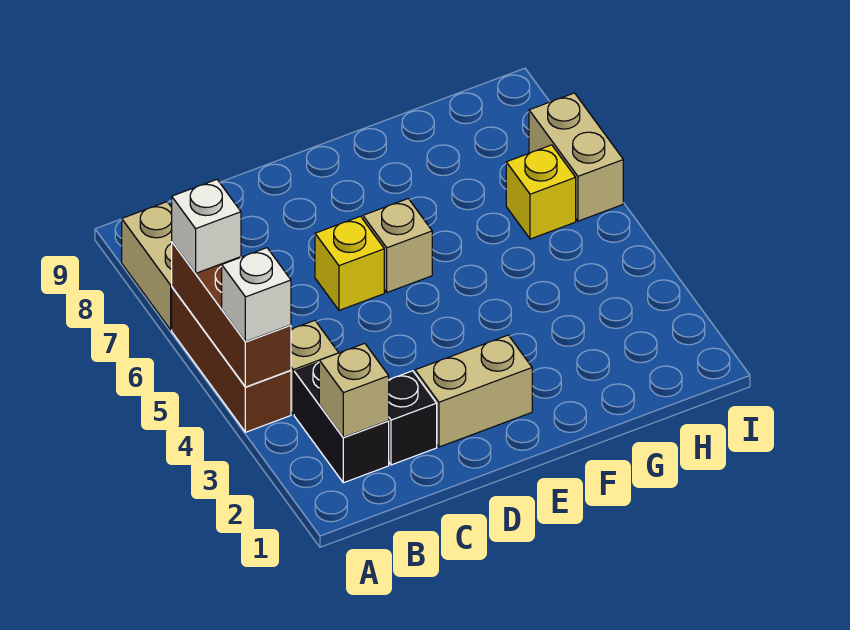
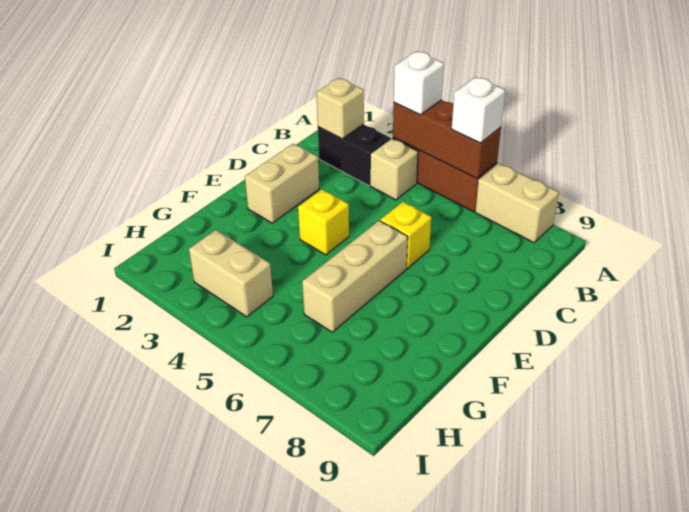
black 1x1 brick [389,371,437,465] -> none
tan 1x1 brick [363,199,432,292] -> tan 1x3 brick [302,221,408,332]
yellow 1x1 brick [506,145,576,239] -> yellow 1x1 brick moved to [298,189,349,255]
tan 1x2 brick [529,93,623,221] -> tan 1x2 brick moved to [189,230,273,317]

